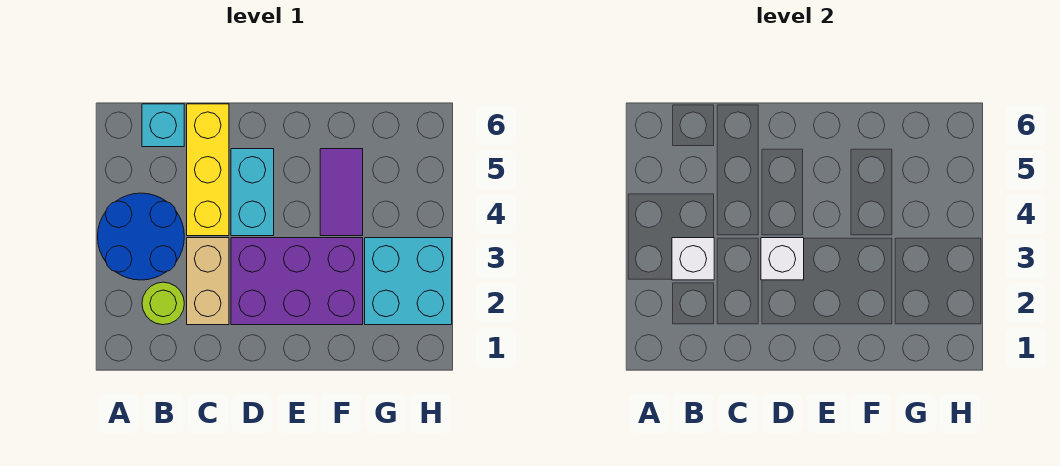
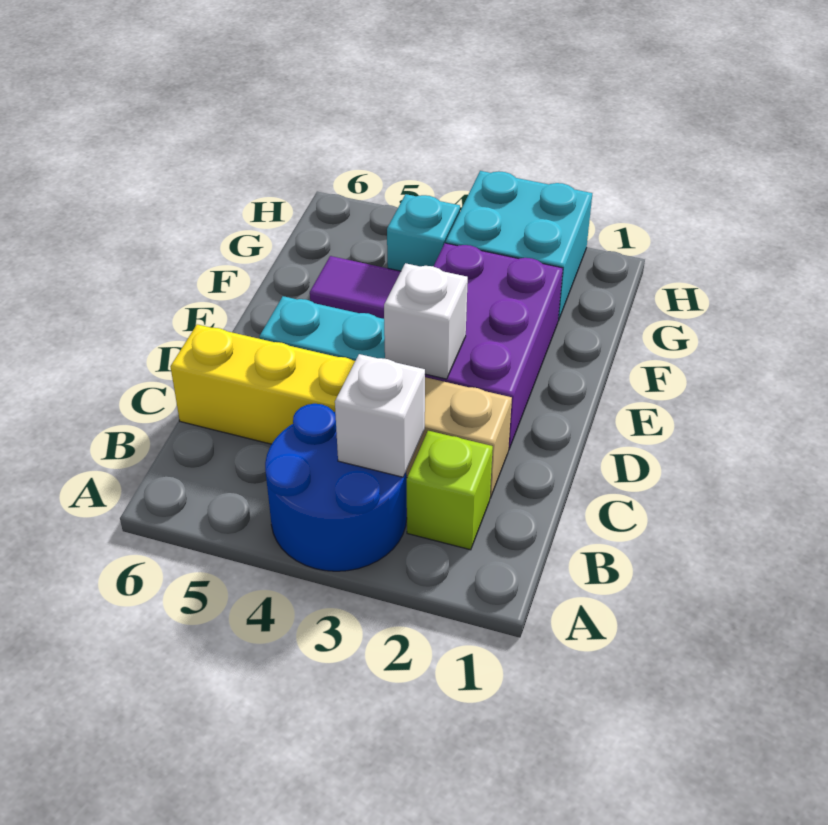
lime 1x1 round brick [142,282,184,325] -> lime 1x1 brick [407,431,493,550]
cyan 1x1 brick [142,104,184,147] -> cyan 1x1 brick moved to [387,194,460,271]

